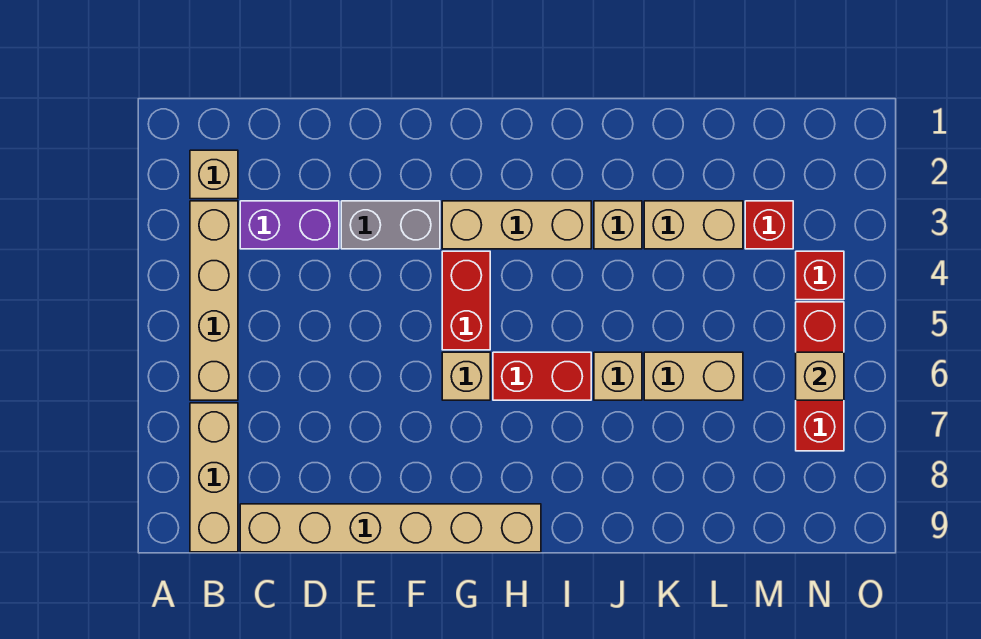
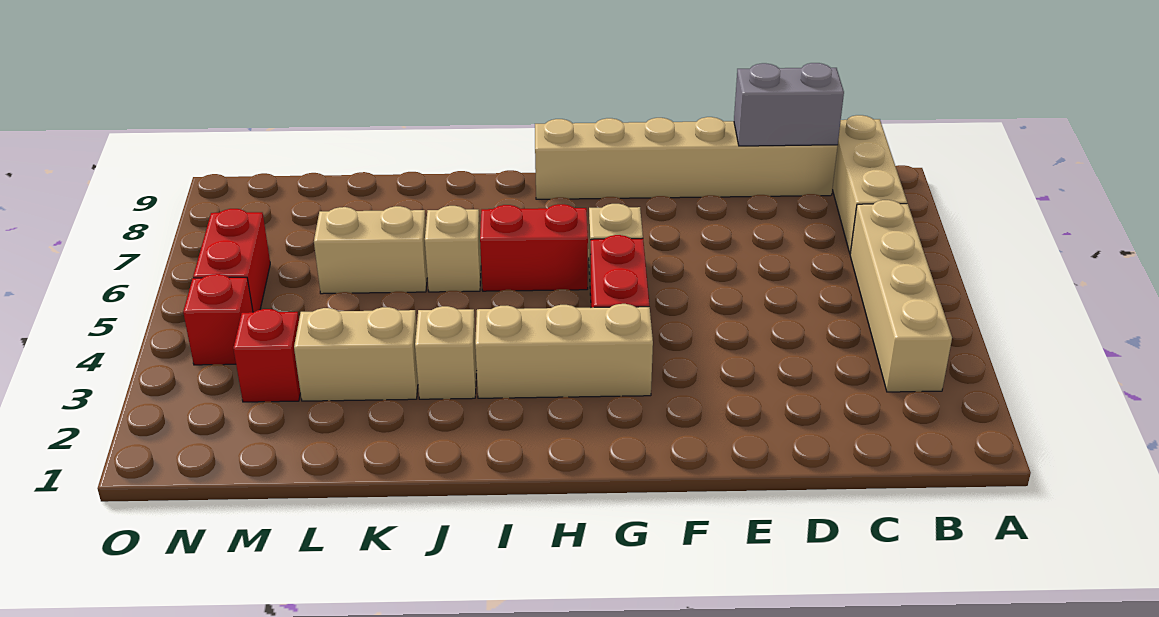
tan 1x1 brick [190,150,238,199] -> none
purple 1x2 brick [240,201,339,249] -> none
grey 1x2 brick [341,201,440,249] -> grey 1x2 brick moved to [734,63,844,146]
red 1x3 brick [796,302,844,451] -> red 1x2 brick [193,209,270,312]
tan 1x1 brick [796,352,844,400] -> none

